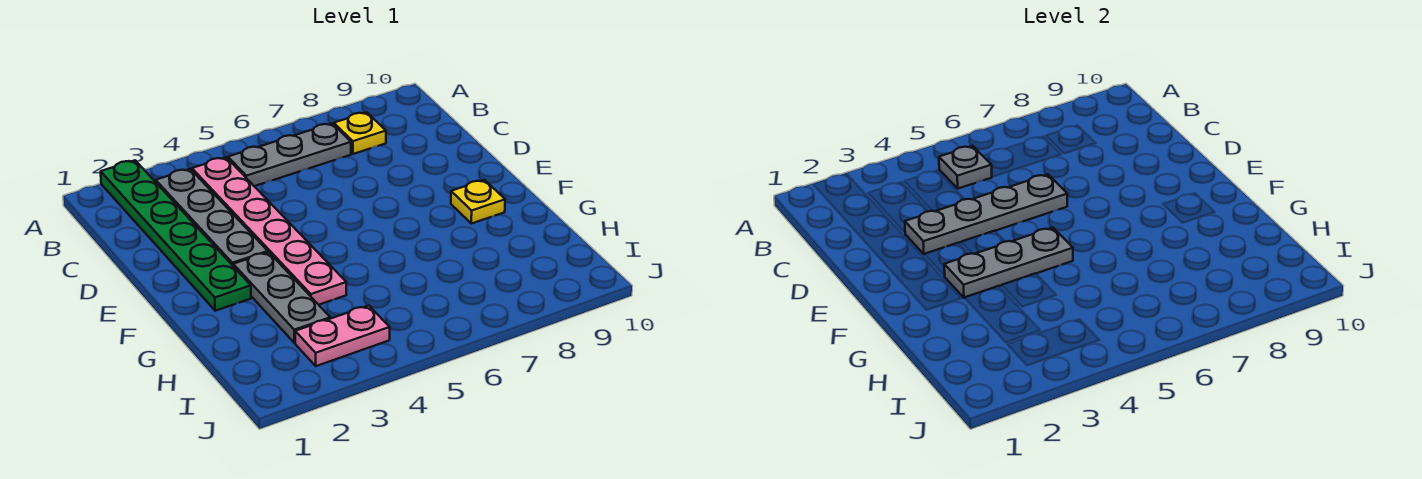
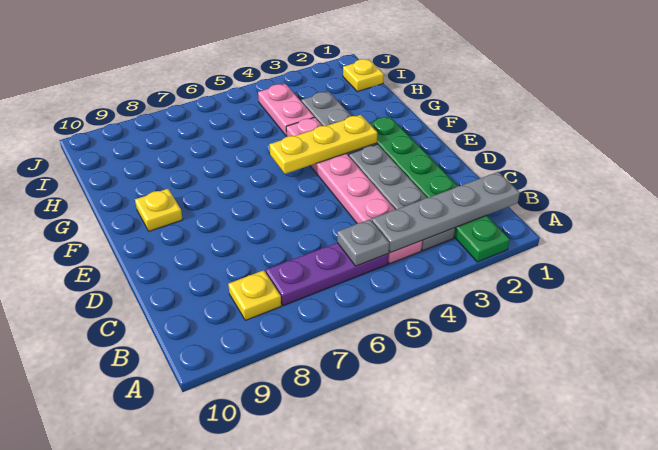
grey 1x3 plate [228,123,351,186] -> purple 1x3 plate [266,243,389,306]
grey 1x4 plate [905,174,1067,254] -> grey 1x4 plate moved to [372,172,520,253]
grey 1x3 plate [944,228,1073,298] -> yellow 1x3 plate [269,115,377,174]
none -> yellow 1x1 plate [343,59,384,92]
pink 1x2 plate [295,305,390,366] -> pink 1x2 plate turned to [258,84,314,136]

